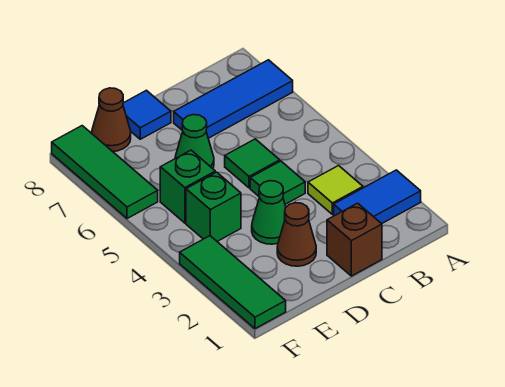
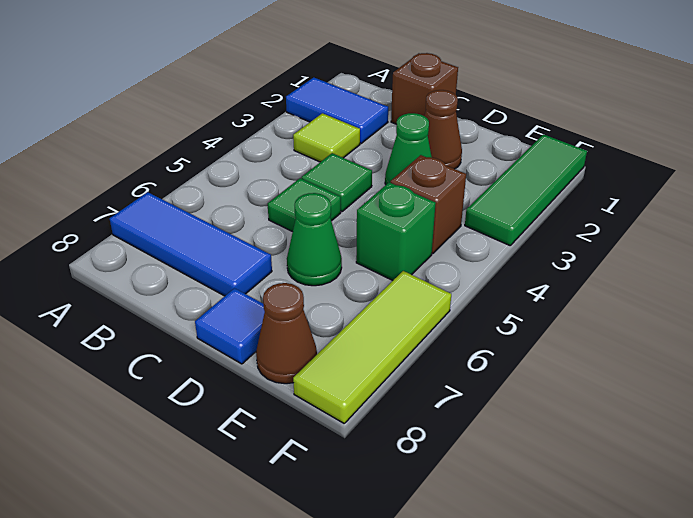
green 1x1 brick [186,172,241,241] -> brown 1x1 brick [391,155,466,254]
green 1x3 tile [52,126,158,219] -> lime 1x3 tile [293,271,451,423]

